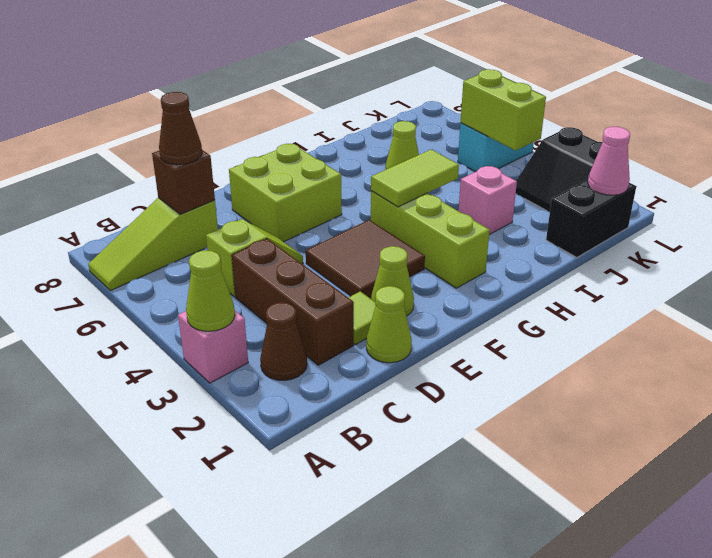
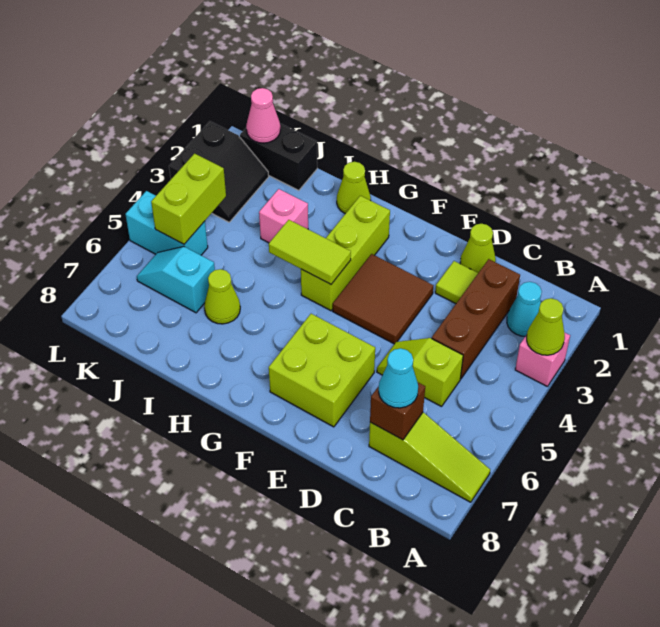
brown 1x1 cone [260,303,307,380] -> cyan 1x1 cone [507,282,542,336]
brown 1x1 cone [159,92,202,165] -> cyan 1x1 cone [379,348,418,408]
lime 1x1 cone [371,246,414,316] -> lime 1x1 cone moved to [337,162,371,214]
none -> cyan 1x2 slope [137,247,215,313]

